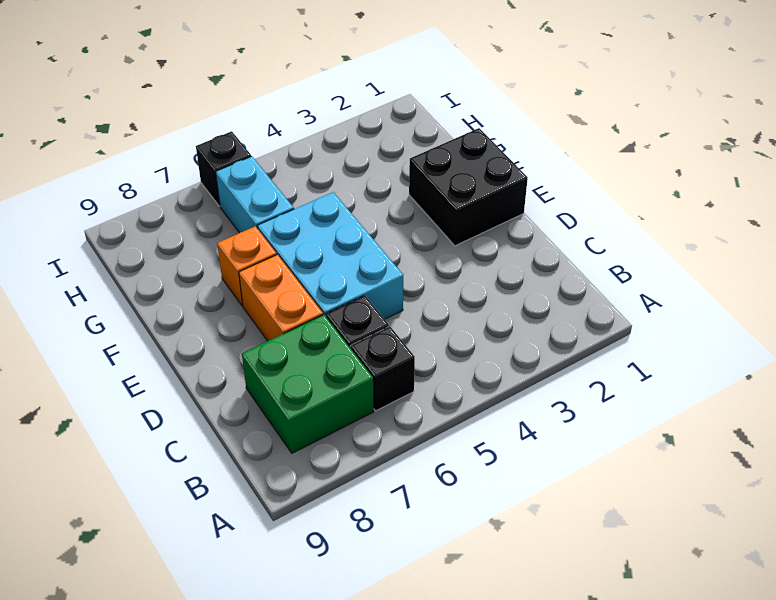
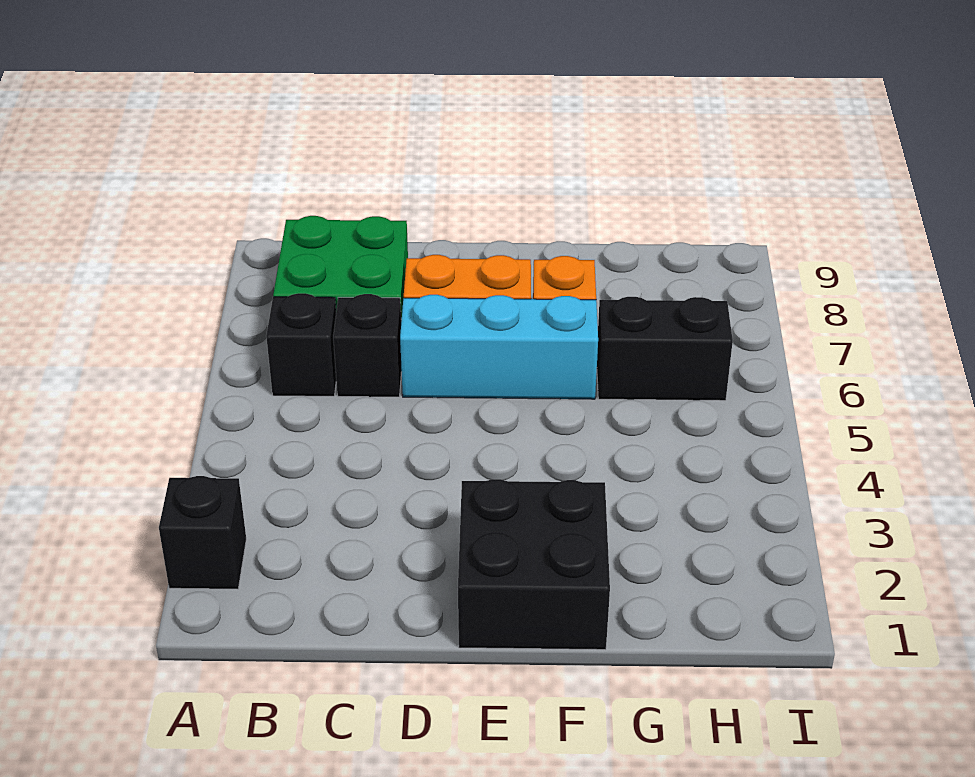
cyan 2x3 brick [258,192,403,319] -> cyan 1x3 brick [400,295,598,399]
cyan 1x2 brick [216,156,294,233] -> black 1x2 brick [597,297,733,401]
black 1x1 brick [196,131,251,206] -> black 1x1 brick moved to [159,476,246,589]

